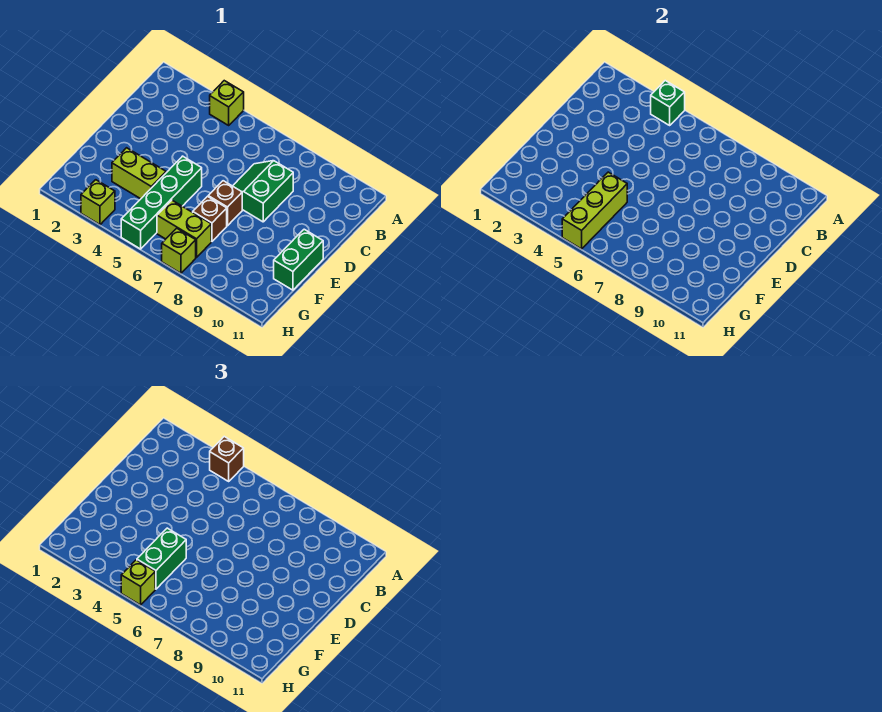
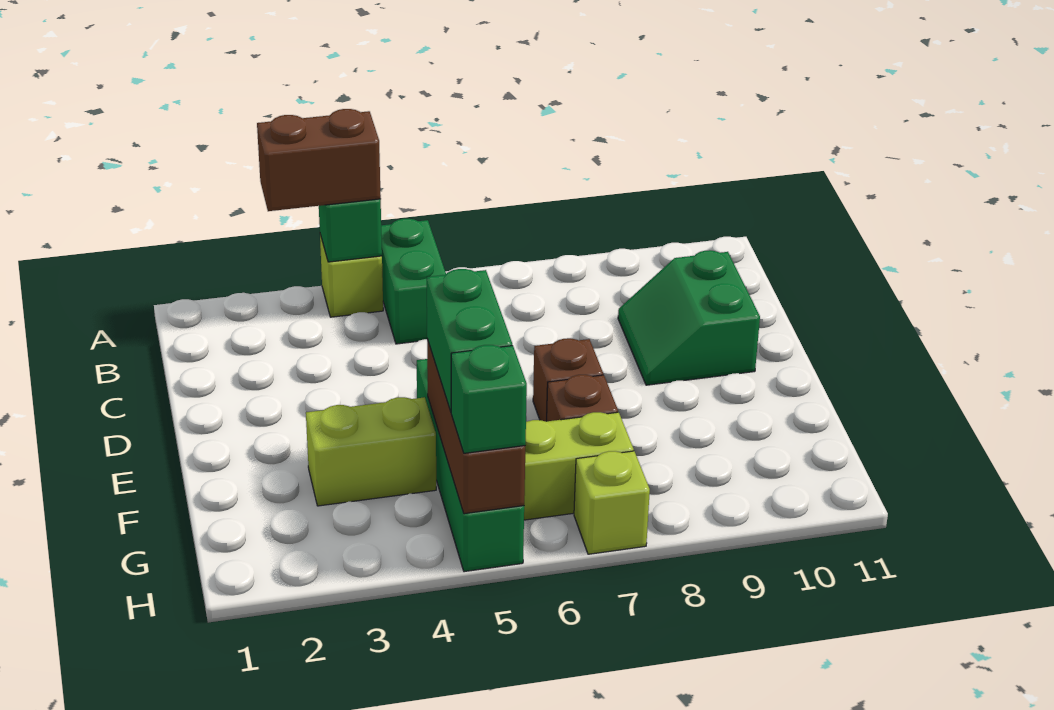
brown 1x1 brick [210,437,244,481] -> brown 1x2 brick [257,109,381,211]
green 2x2 slope [233,161,293,222] -> green 2x2 slope moved to [618,250,760,385]
green 1x2 brick [274,229,323,290] -> green 1x2 brick moved to [381,219,446,344]
lime 1x3 brick [562,172,627,249] -> brown 1x3 brick [427,339,525,514]
lime 1x1 brick [81,180,115,225] -> none
lime 1x1 brick [121,560,155,605] -> green 1x1 brick [451,345,527,453]

